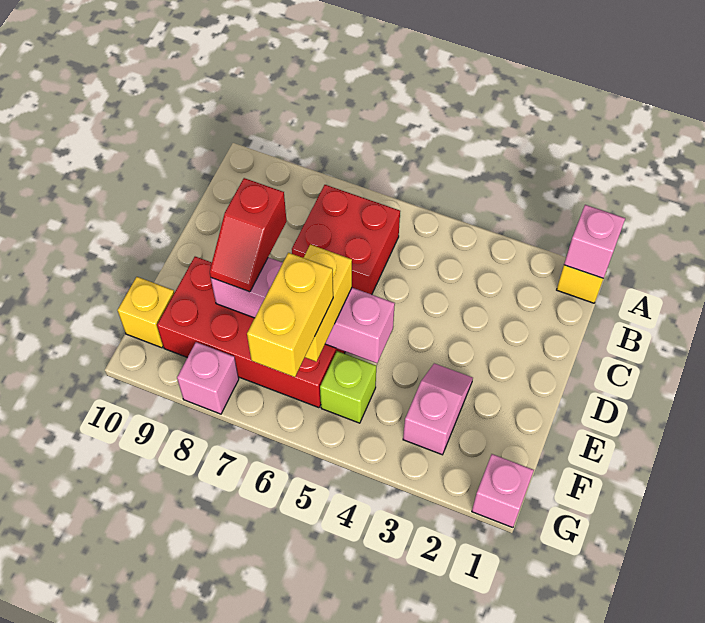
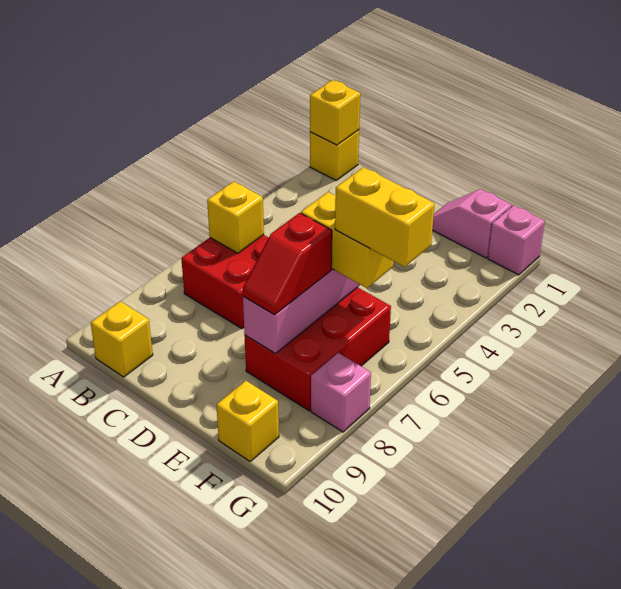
pink 1x1 brick [564,205,625,278] -> yellow 1x1 brick [310,80,360,145]
none -> yellow 1x1 brick [207,182,264,253]
none -> yellow 1x1 brick [91,301,153,377]
red 1x2 slope [210,178,287,292] -> red 1x2 slope turned to [242,213,332,315]
pink 1x2 slope [403,363,473,455] -> pink 1x2 slope moved to [432,189,512,258]
red 2x4 brick [157,257,345,408] -> red 2x3 brick [245,287,391,411]
lime 1x1 brick [320,351,376,423] -> none

